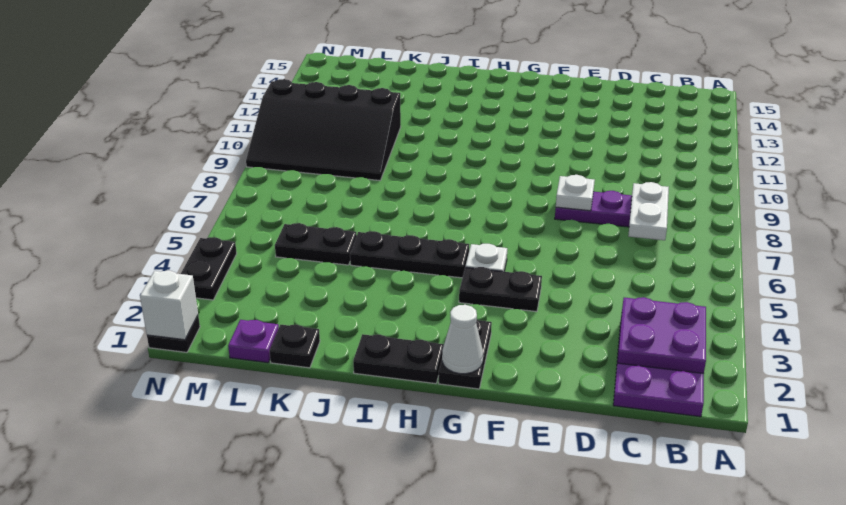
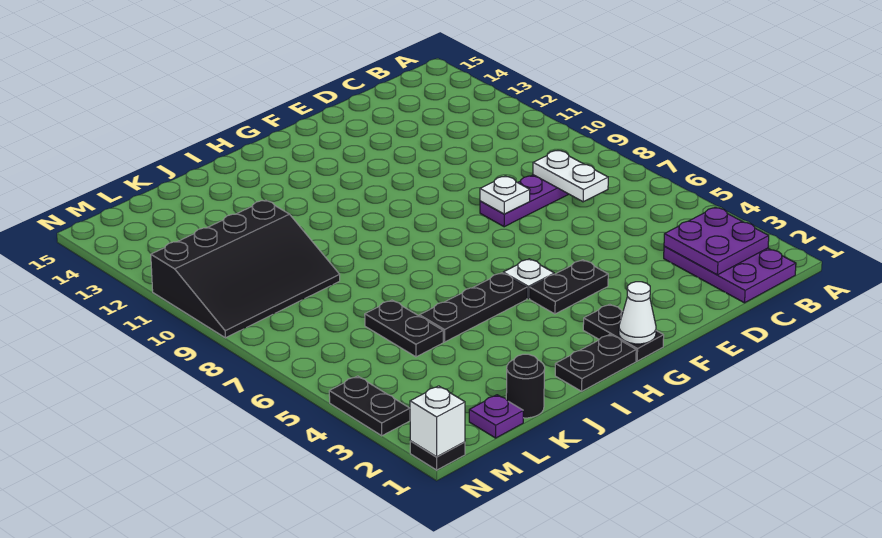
black 1x1 plate [270,325,320,368] -> black 1x1 round brick [506,354,545,418]
black 1x2 plate [275,223,357,265] -> black 1x2 plate turned to [365,300,443,357]

